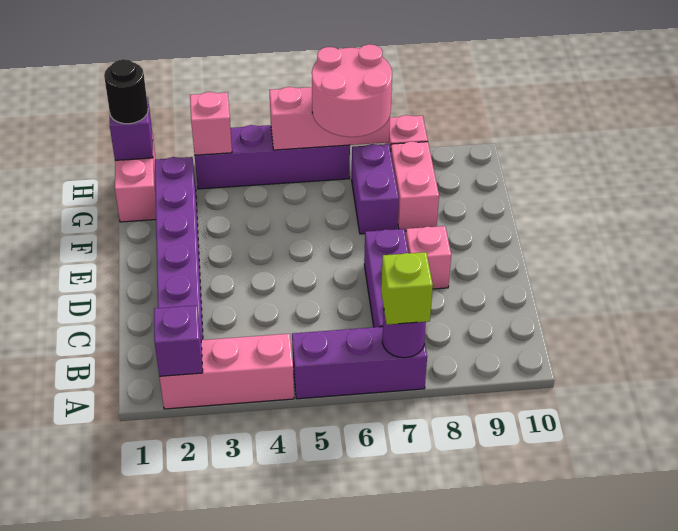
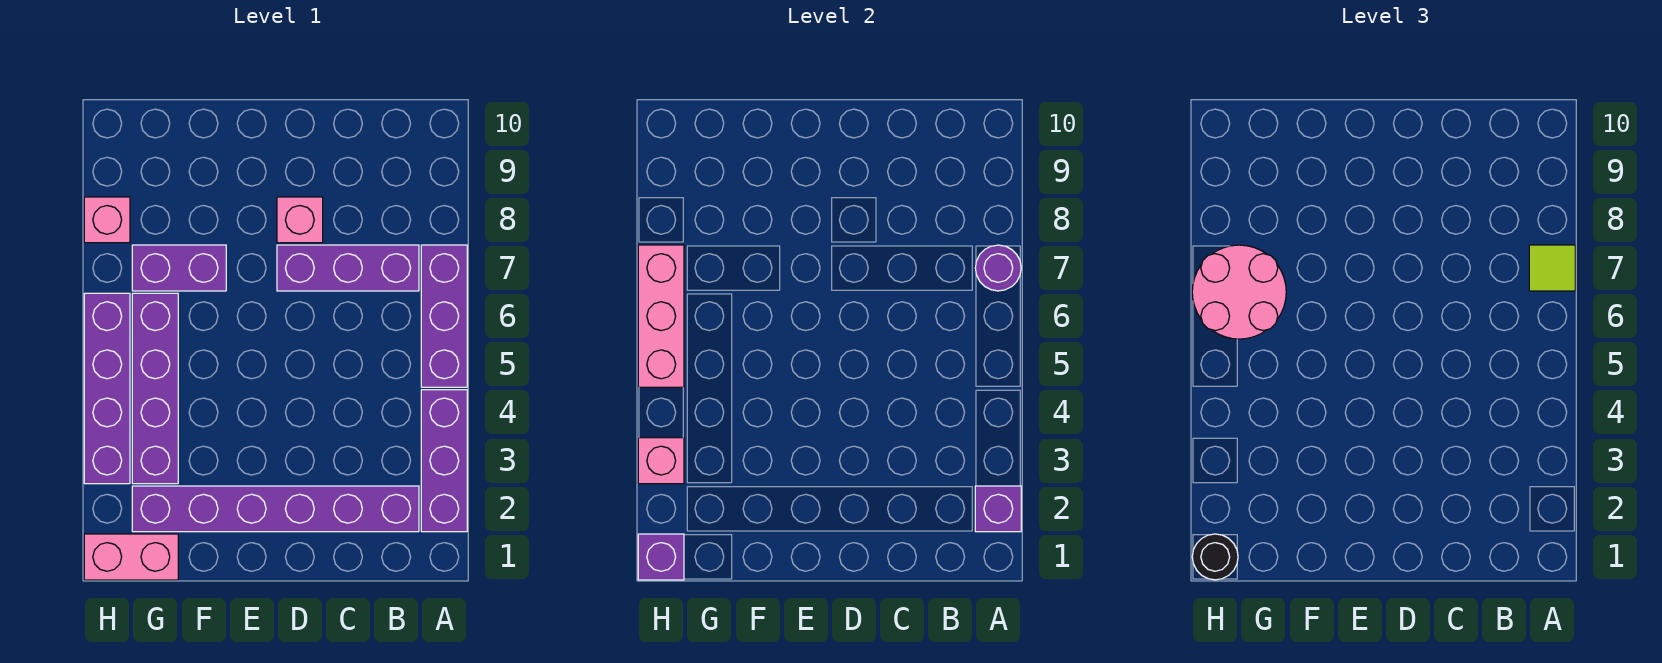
pink 1x3 brick [160,334,294,409] -> purple 1x3 brick [421,390,467,532]
lime 1x1 brick [381,252,433,325] -> lime 1x1 tile [1529,245,1575,291]
pink 1x2 brick [391,141,439,231] -> none
none -> purple 1x4 brick [132,293,178,484]

